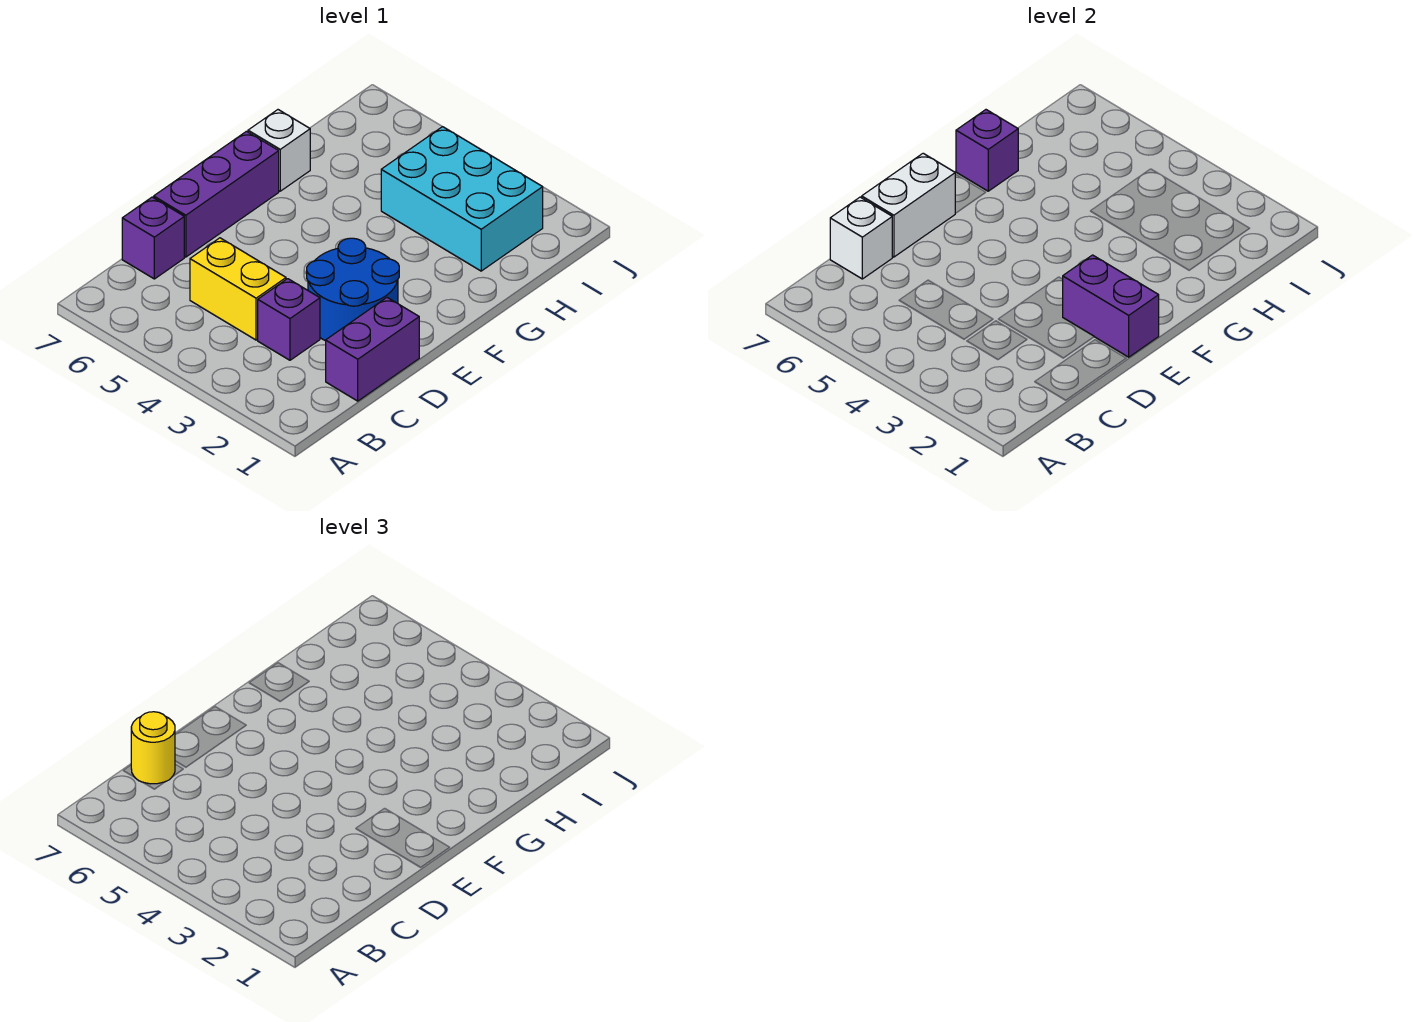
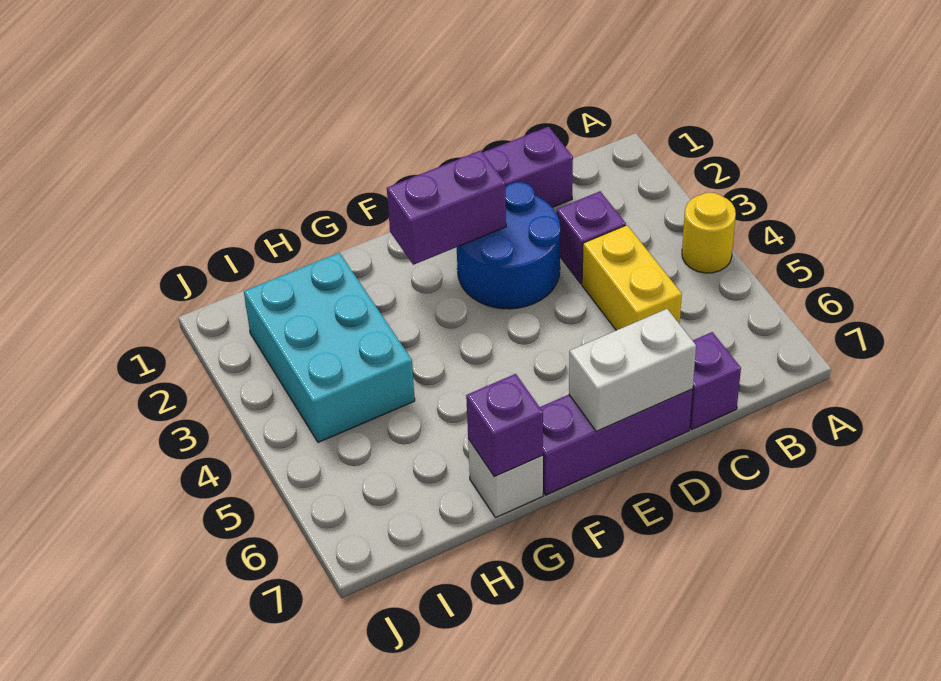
white 1x1 brick [830,197,892,279] -> none
yellow 1x1 round brick [131,712,175,784] -> yellow 1x1 round brick moved to [682,193,736,273]
purple 1x2 brick [1063,255,1159,357] -> purple 1x2 brick turned to [387,150,506,265]

